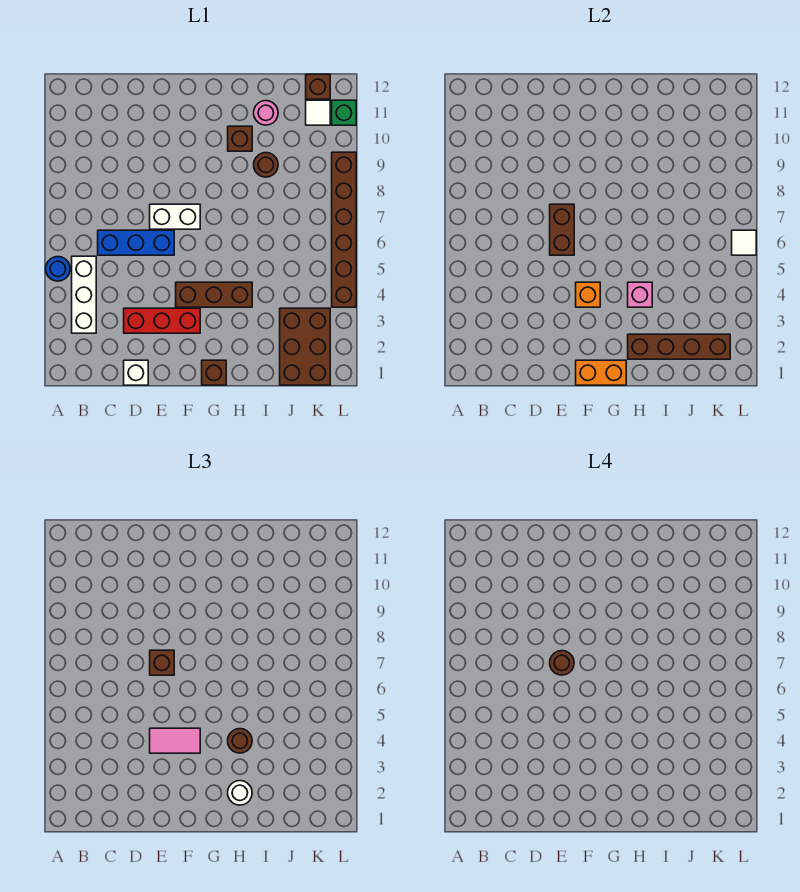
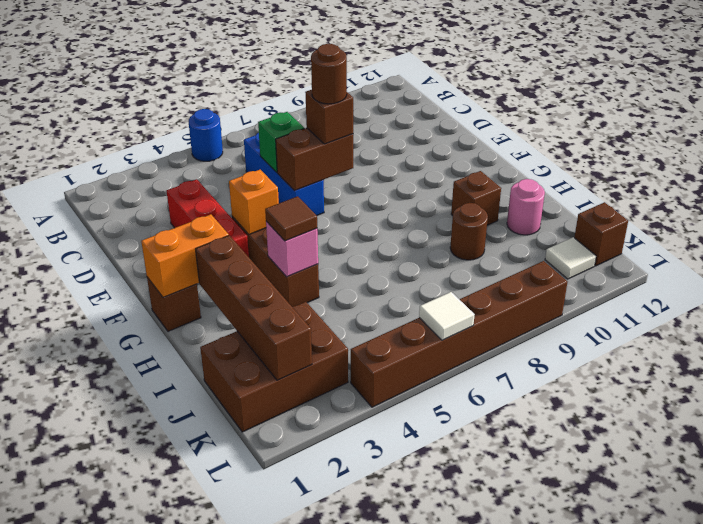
white 1x3 brick [72,256,96,333] -> none
white 1x1 brick [124,360,148,385] -> none
pink 1x2 tile [150,728,200,753] -> none
white 1x2 brick [150,204,200,229] -> none
orange 1x2 brick [576,360,626,385] -> orange 1x2 brick turned to [141,214,229,297]
white 1x1 round brick [228,781,252,805] -> none
brown 1x1 round brick [228,729,252,753] -> brown 1x1 tile [265,196,317,241]
green 1x1 brick [332,100,356,125] -> green 1x1 brick moved to [258,112,304,172]

